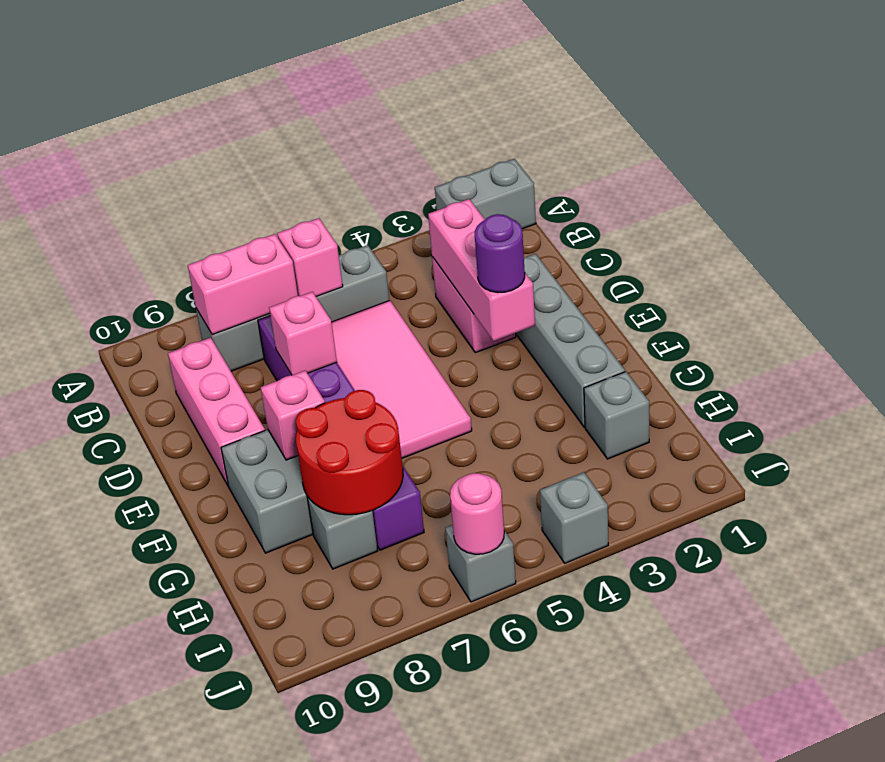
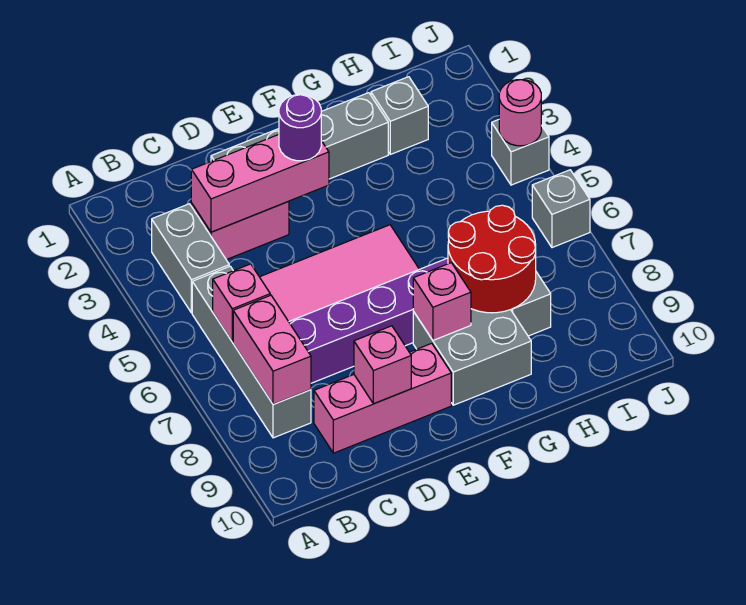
grey 1x2 brick [435,159,536,229] -> grey 1x2 brick moved to [152,204,229,313]
pink 1x1 brick [269,292,337,375] -> pink 1x1 brick moved to [354,326,411,404]
pink 1x1 round brick [450,473,504,554] -> pink 1x1 round brick moved to [499,80,541,146]

